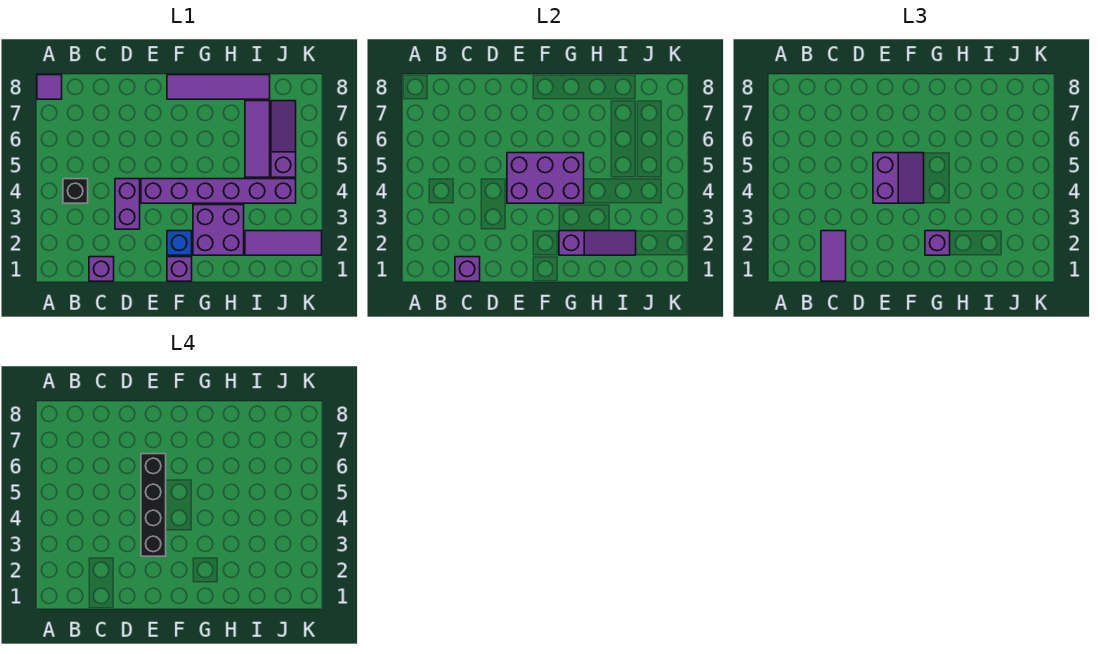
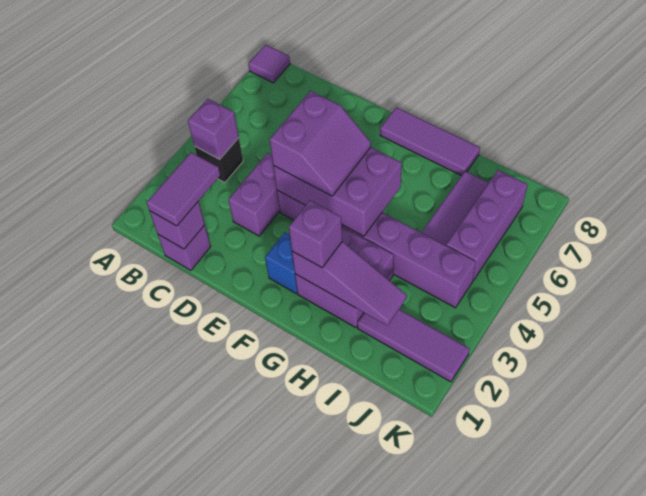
black 1x4 brick [141,454,166,556] -> none
purple 1x1 brick [167,257,192,281] -> purple 1x1 brick moved to [188,99,239,159]
purple 1x4 tile [167,75,270,99] -> purple 1x3 tile [380,107,480,176]
purple 1x3 slope [271,101,296,177] -> purple 1x3 brick [446,170,528,281]

